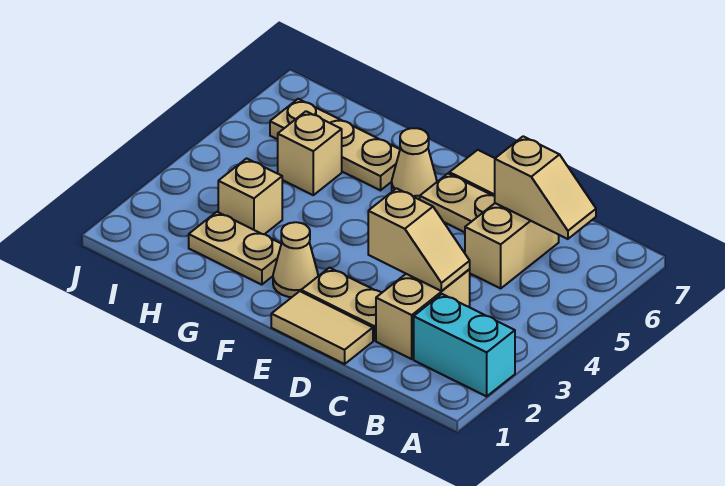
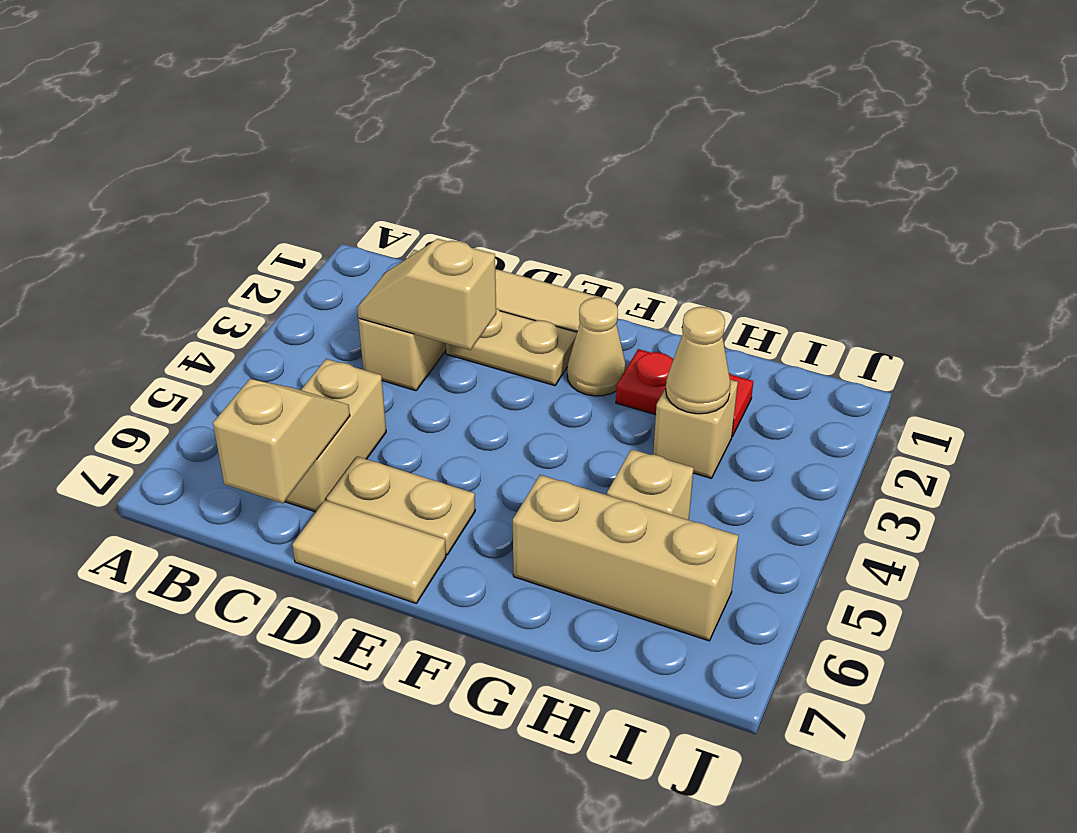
cyan 1x2 brick [414,294,515,396] -> none
tan 1x2 slope [495,136,596,239] -> tan 1x2 slope turned to [213,379,350,503]
tan 1x1 cone [392,128,437,200] -> tan 1x1 cone moved to [666,307,731,414]
tan 1x2 plate [189,212,281,285] -> red 1x2 plate [616,349,753,436]
tan 1x3 plate [270,99,400,190] -> tan 1x3 brick [513,475,738,641]

